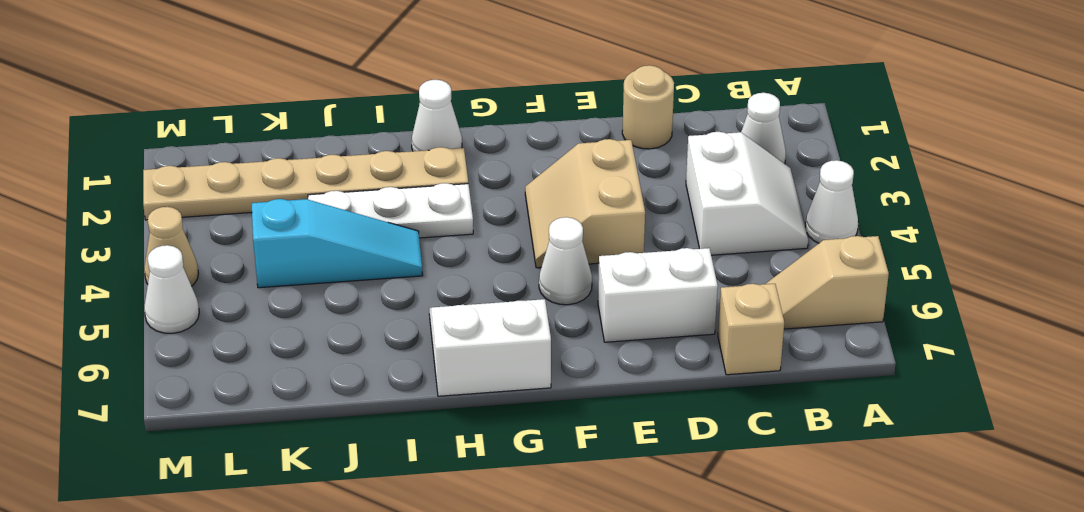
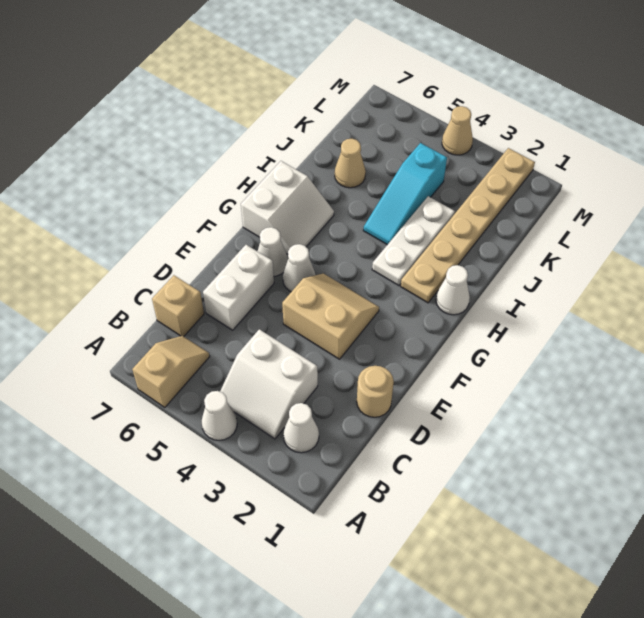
none -> tan 1x1 cone [335,139,366,188]
white 1x1 cone [144,245,199,333] -> white 1x1 cone moved to [258,227,288,276]

